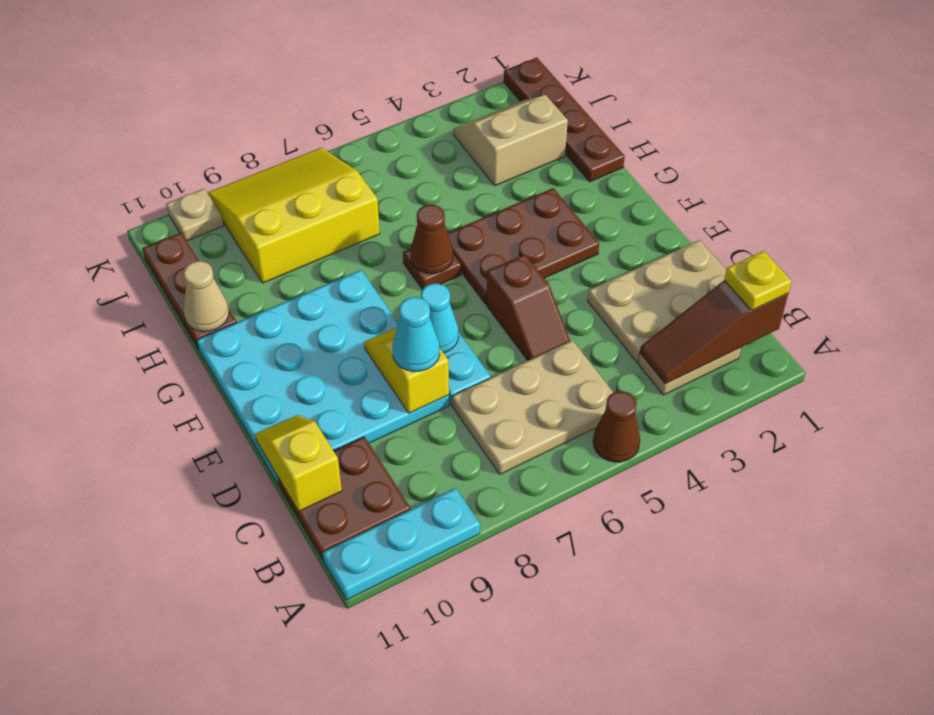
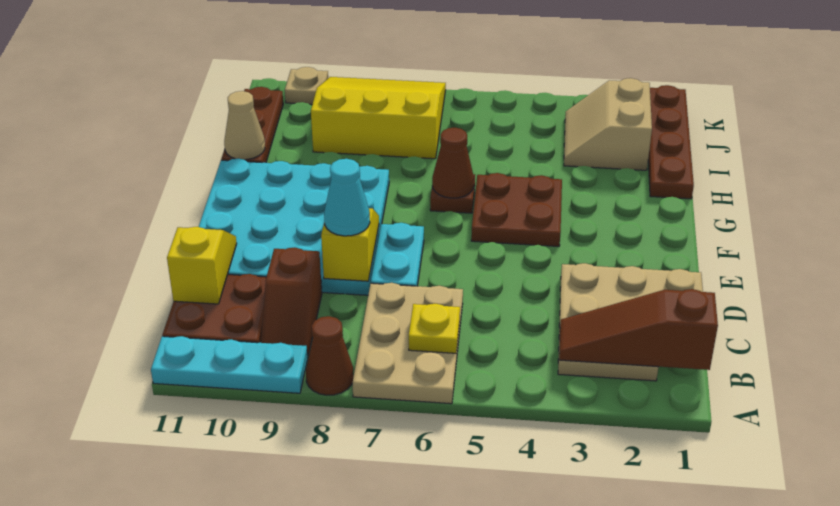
brown 1x1 cone [593,391,640,462] -> brown 1x1 cone moved to [306,316,354,395]
yellow 1x1 plate [724,251,791,310] -> yellow 1x1 plate moved to [409,304,460,353]
tan 2x3 plate [452,340,613,474] -> tan 2x3 plate turned to [352,283,463,404]
brown 1x2 slope [487,254,570,361] -> brown 1x2 slope moved to [261,248,322,358]
cyan 1x1 cone [421,284,459,353] -> none
brown 2x3 plate [448,188,599,304] -> brown 2x2 plate [471,173,562,246]
tan 2x2 slope [454,95,568,186] -> tan 2x2 slope turned to [564,78,652,170]

